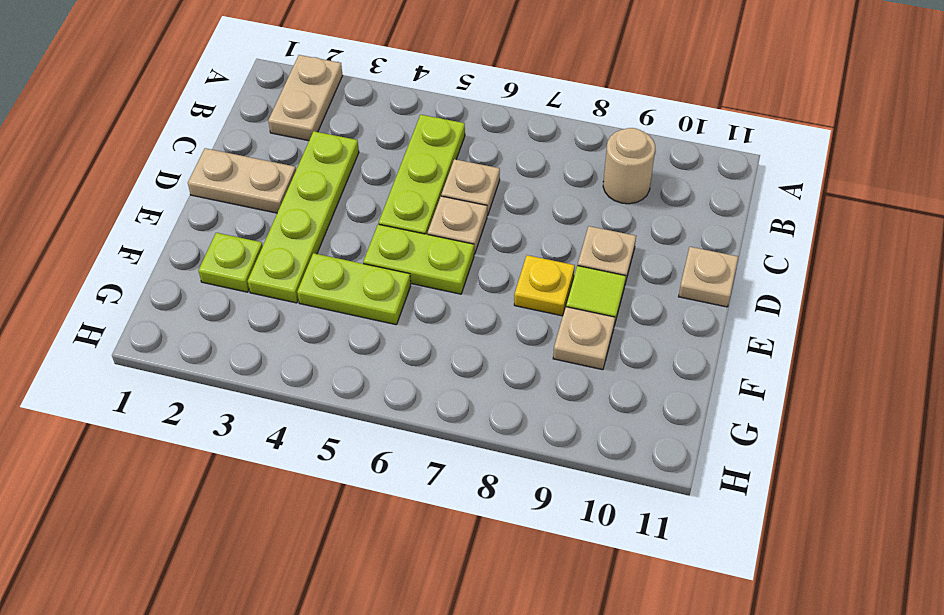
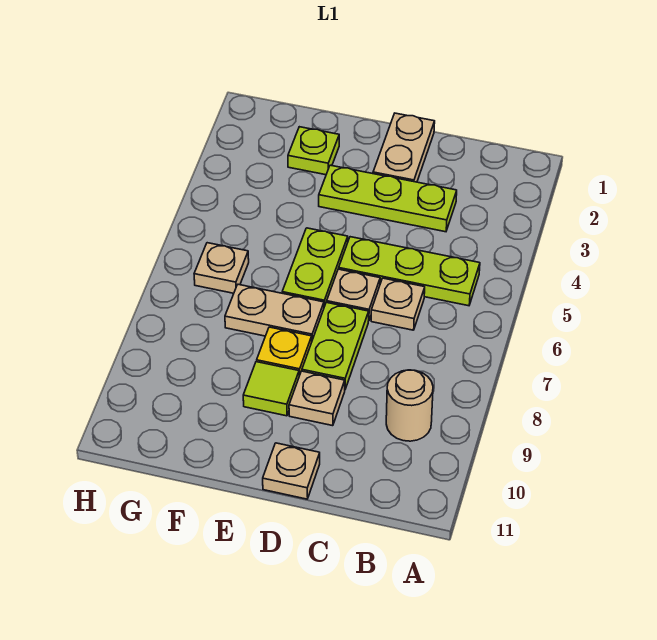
tan 1x2 plate [268,55,343,141] -> tan 1x2 plate moved to [225,284,324,340]
lime 1x4 plate [248,131,359,303] -> lime 1x3 plate [319,165,457,232]
lime 1x2 plate [297,253,411,325] -> lime 1x2 plate moved to [302,302,369,389]
tan 1x1 plate [553,307,615,370] -> tan 1x1 plate moved to [194,243,249,293]

